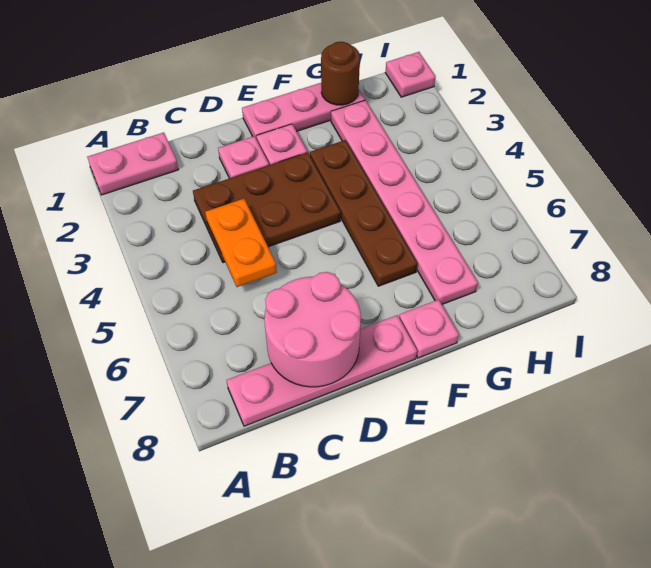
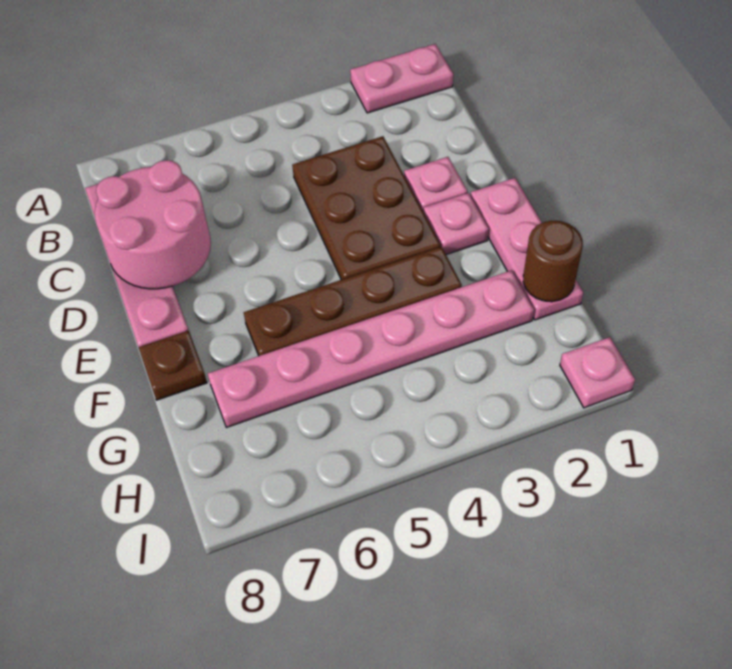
pink 1x2 plate [87,132,178,195] -> pink 1x2 plate turned to [350,44,453,113]
orange 1x2 plate [205,199,277,287] -> none
pink 1x1 plate [399,300,459,358] -> brown 1x1 plate [138,331,207,400]

